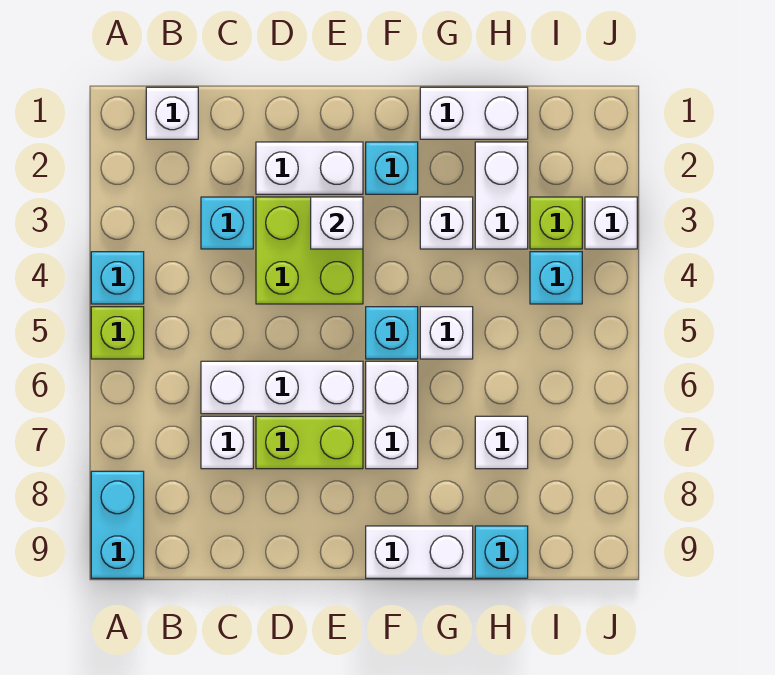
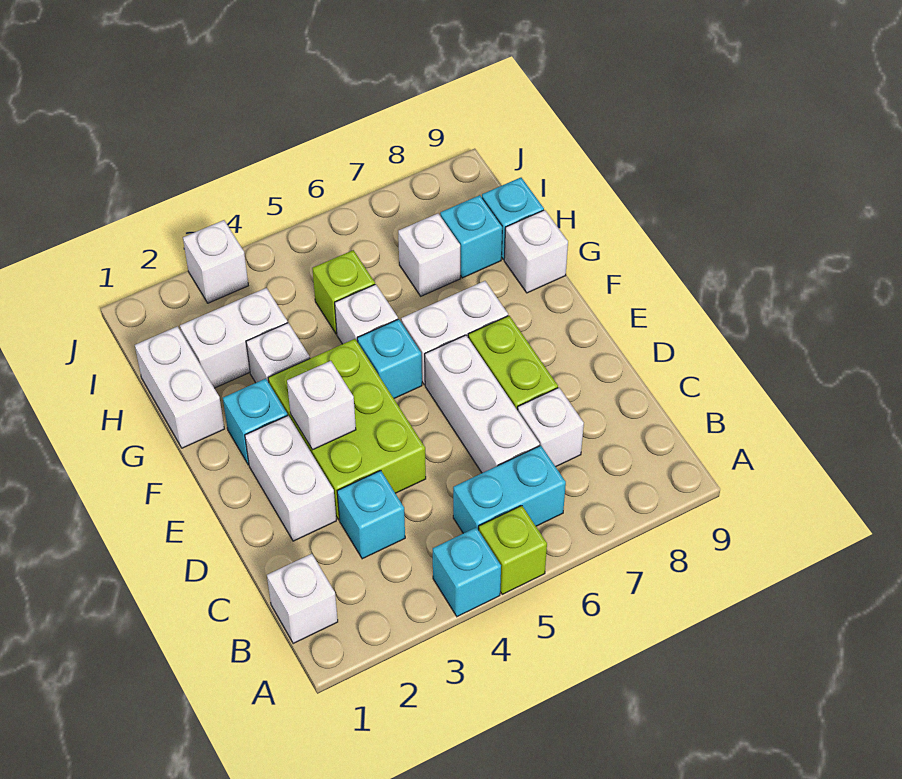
cyan 1x2 brick [91,471,144,578] -> cyan 1x2 brick moved to [453,446,566,533]
lime 2x2 brick [256,197,363,304] -> lime 2x3 brick [268,339,426,520]
white 1x2 brick [366,526,473,578] -> white 1x1 brick [504,210,568,293]
lime 1x1 brick [530,197,582,249] -> lime 1x1 brick moved to [312,250,375,334]
cyan 1x1 brick [530,252,582,304] -> cyan 1x1 brick moved to [440,195,502,278]

